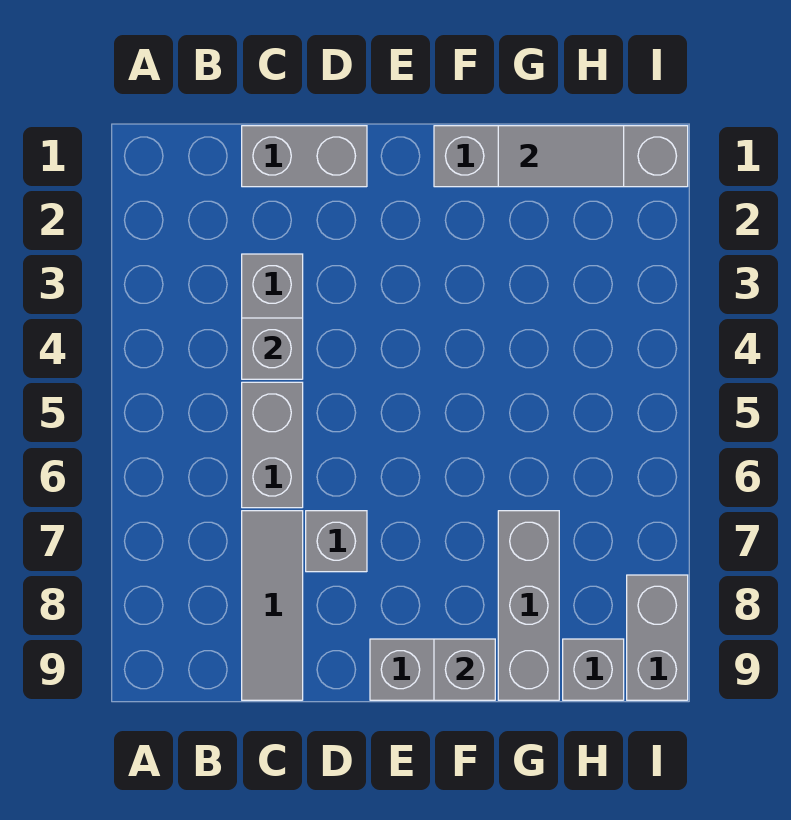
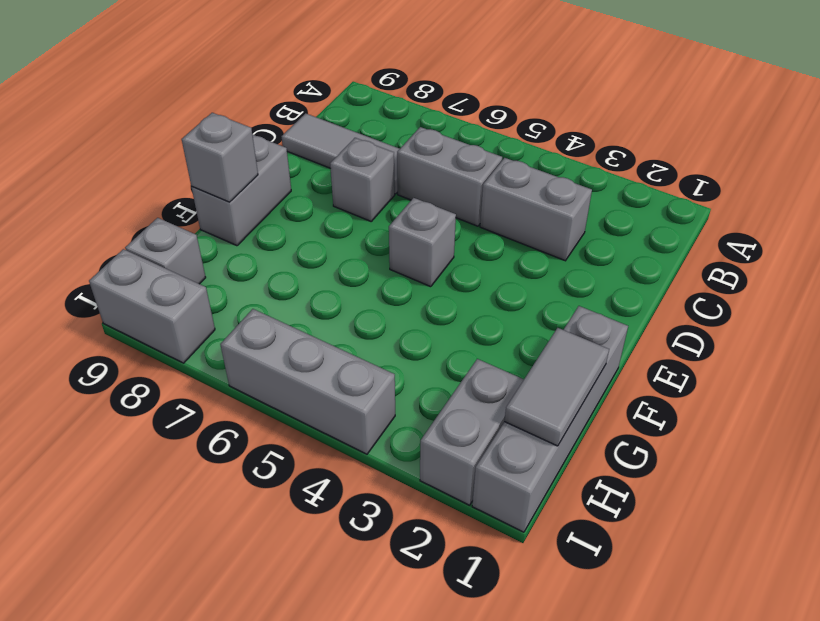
grey 1x2 brick [242,126,367,187] -> grey 1x2 brick moved to [420,359,524,505]
grey 1x1 brick [242,318,303,379] -> grey 1x1 brick moved to [389,198,456,287]
grey 1x3 brick [498,511,559,700] -> grey 1x3 brick moved to [220,309,395,454]

